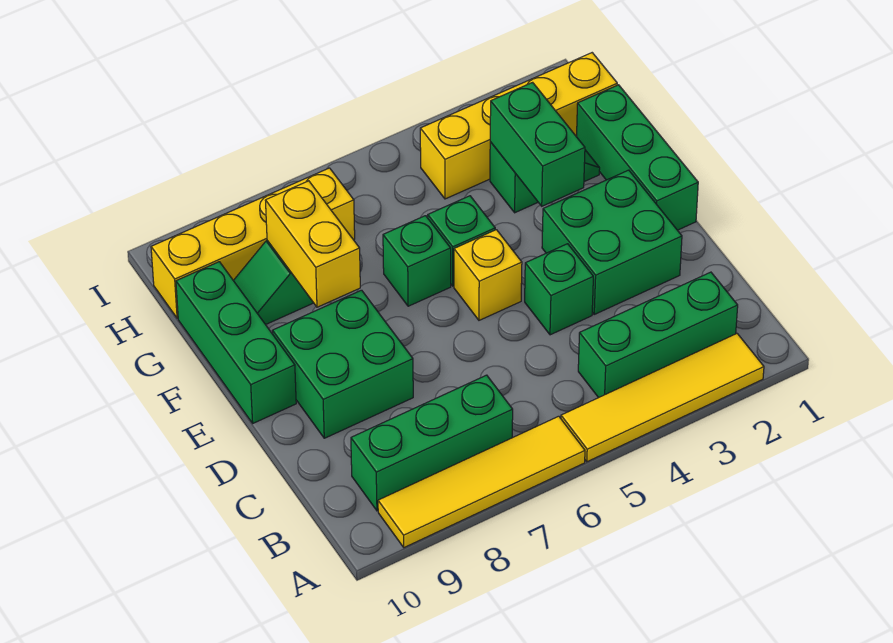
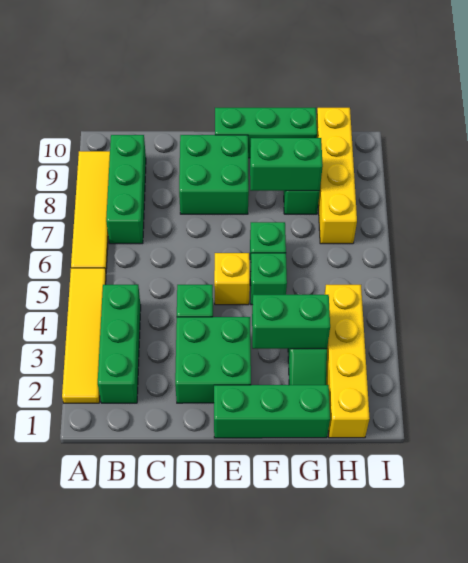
yellow 1x2 brick [265,181,360,307] -> green 1x2 brick [250,138,323,191]

